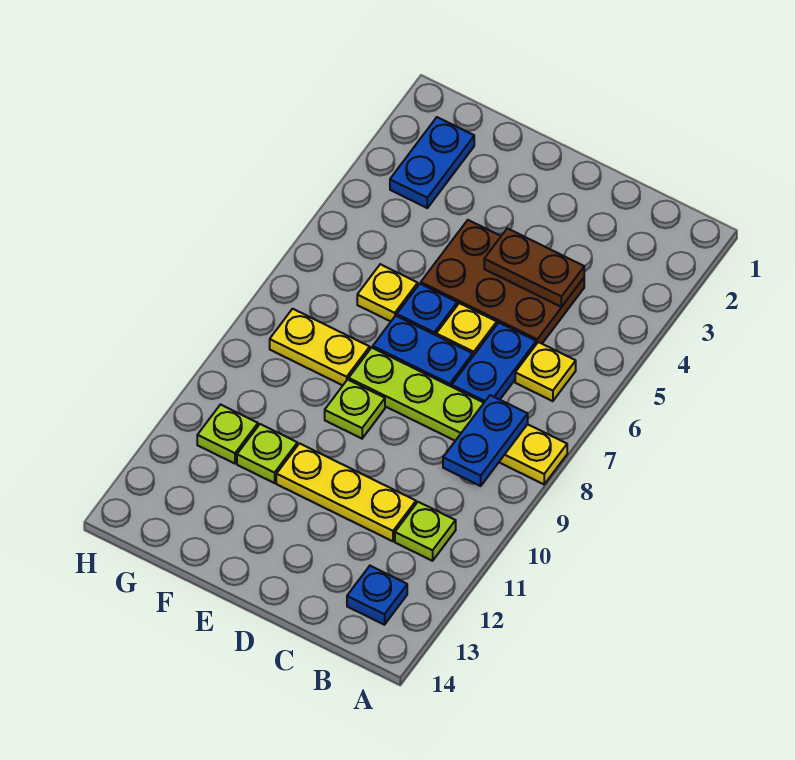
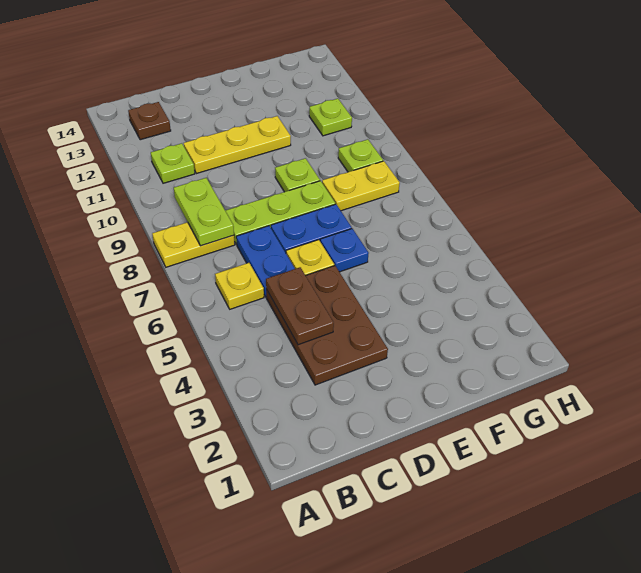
blue 1x2 plate [443,395,528,486] -> lime 1x2 plate [174,178,234,246]
blue 1x1 plate [347,566,407,625] -> brown 1x1 plate [128,102,171,140]
brown 2x3 plate [421,220,584,344] -> brown 2x3 plate turned to [266,266,388,385]
brown 1x2 plate [484,228,584,307] -> brown 1x2 plate turned to [266,267,334,345]
yellow 1x1 plate [357,264,418,321] -> none
lime 1x1 plate [237,424,297,483] -> lime 1x1 plate moved to [338,139,383,172]
blue 1x2 plate [390,117,474,208] -> none

